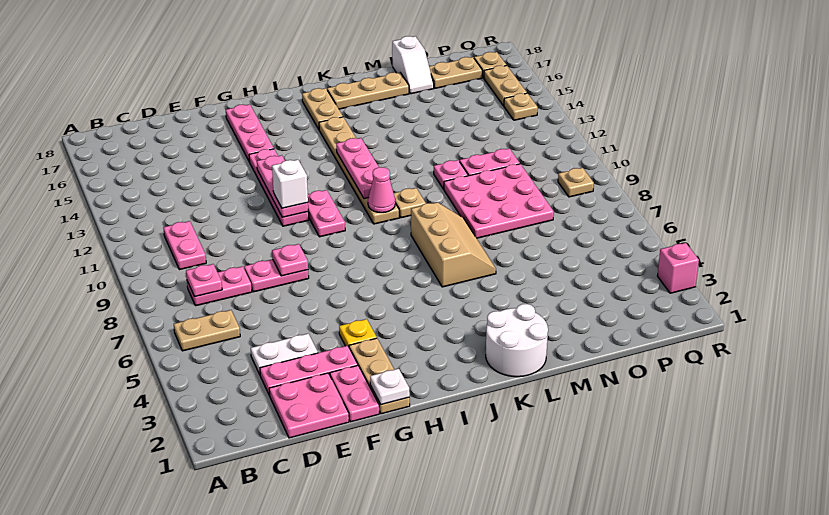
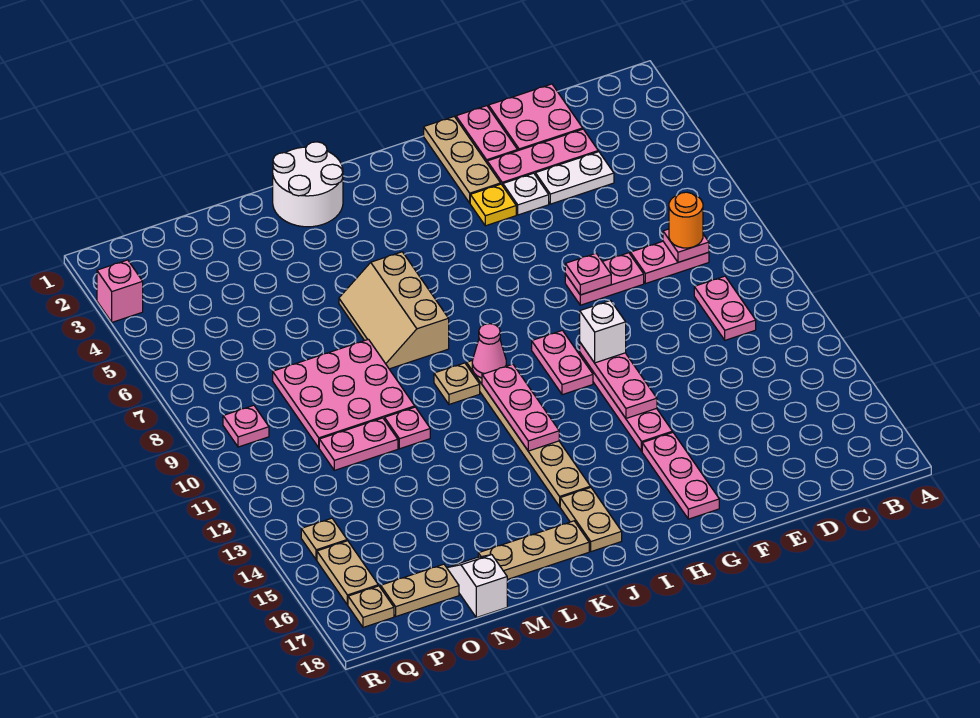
tan 1x2 plate [174,310,240,351] -> none
none -> orange 1x1 round brick [669,192,703,248]
white 1x1 plate [370,369,410,405] -> white 1x1 plate moved to [503,173,549,215]
tan 1x1 plate [558,168,594,197] -> pink 1x1 plate [223,405,269,447]

